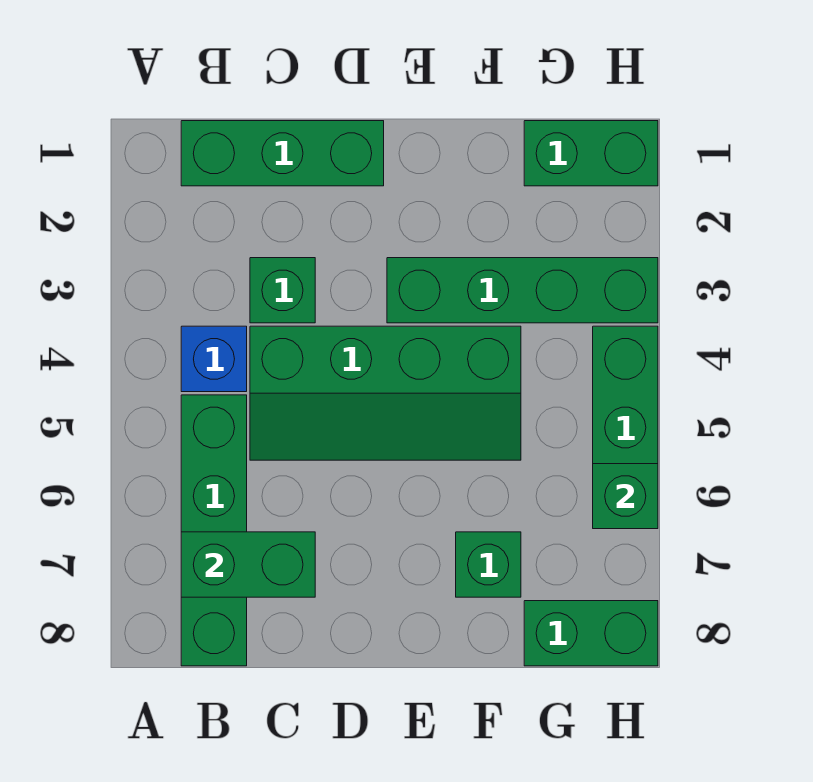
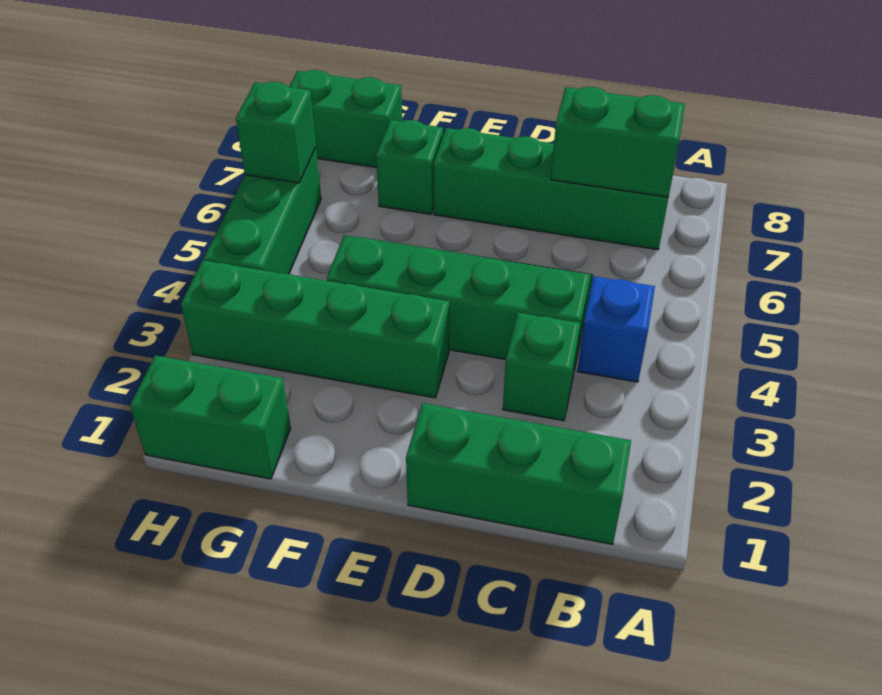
green 1x4 brick [181,395,247,666] -> green 1x4 brick turned to [434,128,668,250]

